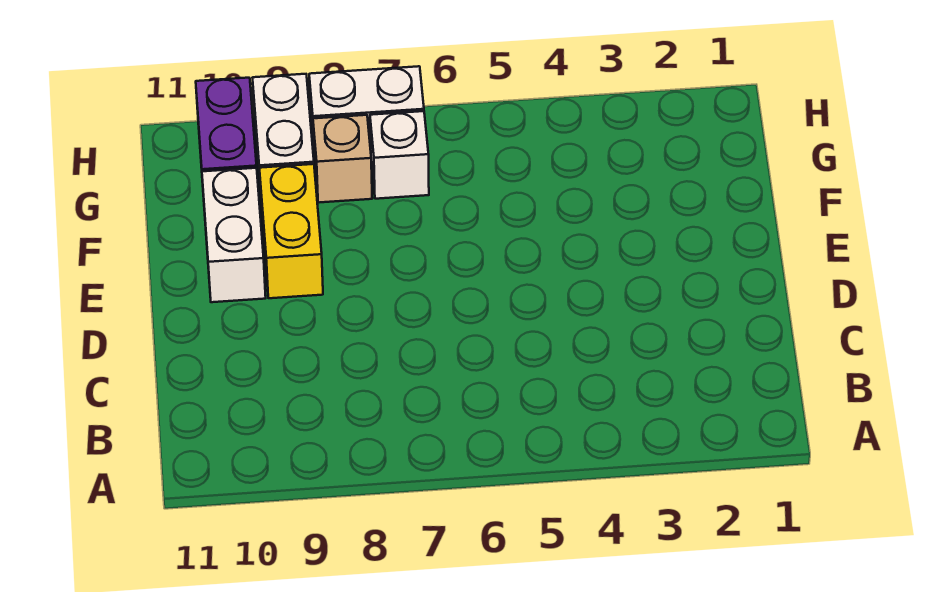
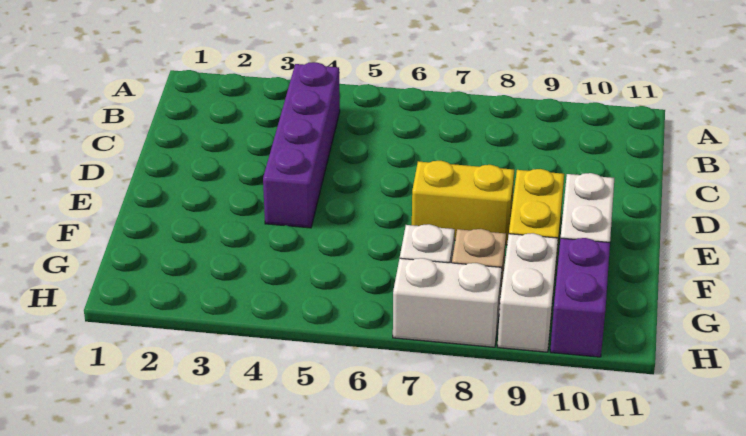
none -> purple 1x4 brick [263,62,340,228]
none -> yellow 1x2 brick [412,161,514,245]

